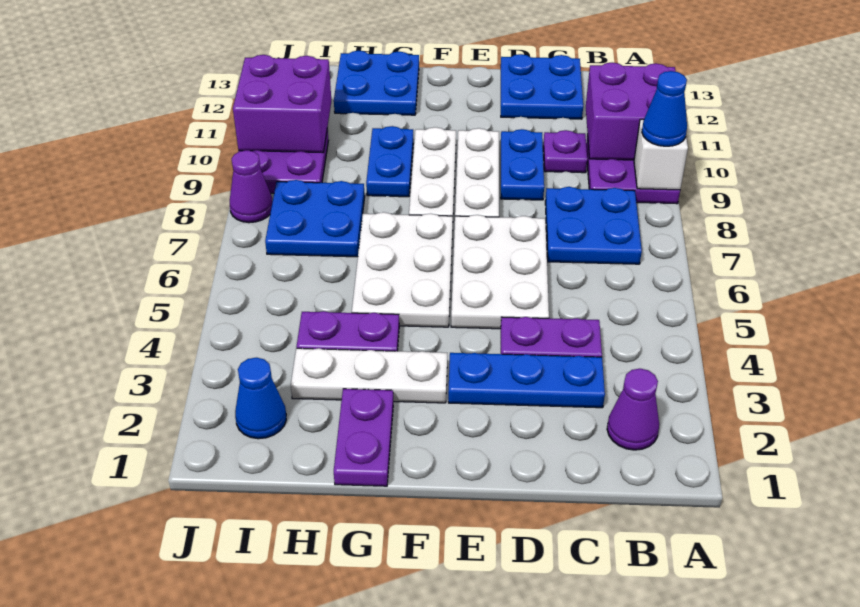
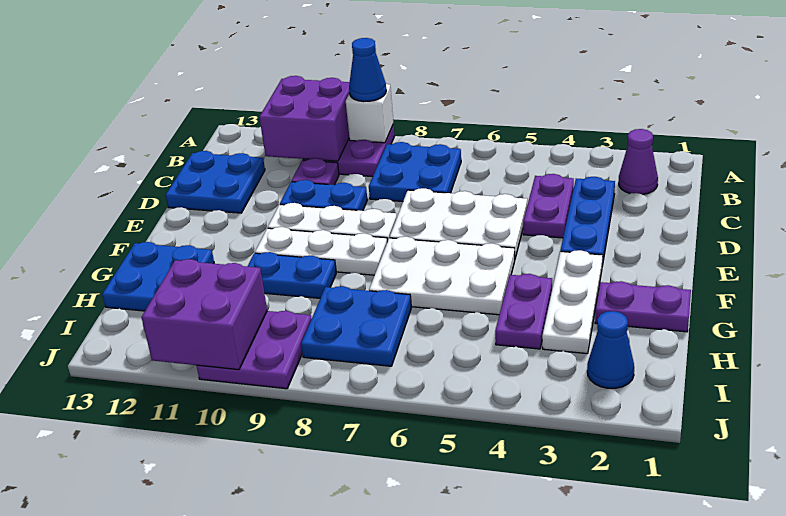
purple 1x1 cone [230,150,273,223] -> none

